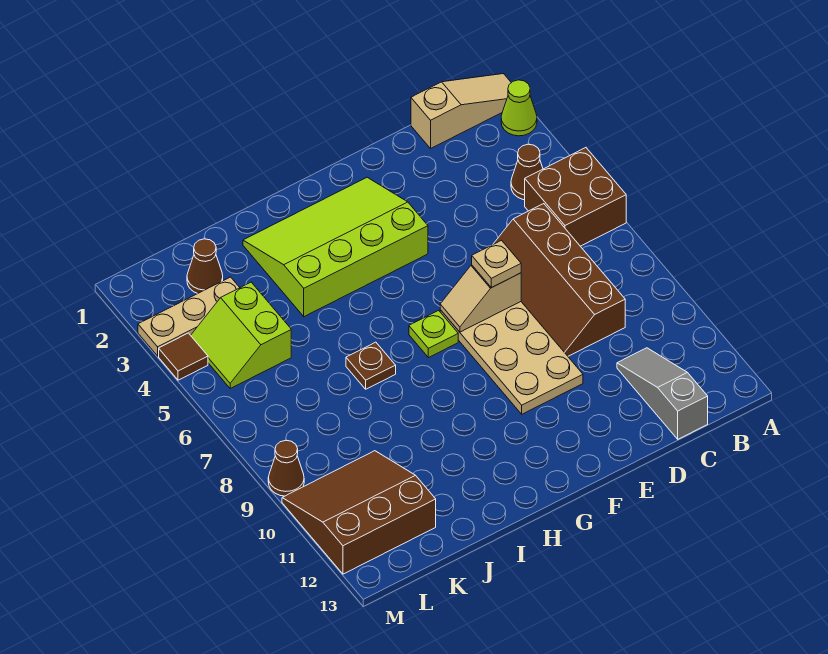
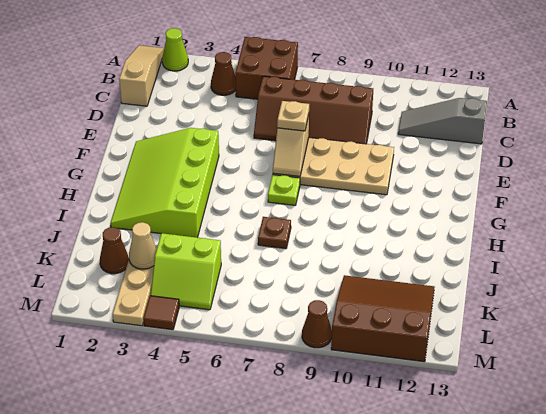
none -> tan 1x1 cone [129,222,157,269]
brown 3x3 slope [282,451,436,574] -> brown 3x3 slope turned to [331,275,434,362]

